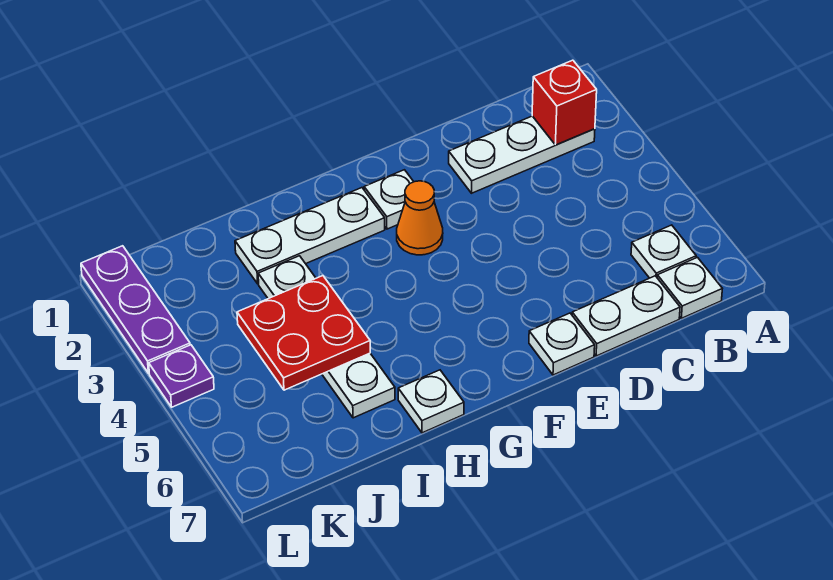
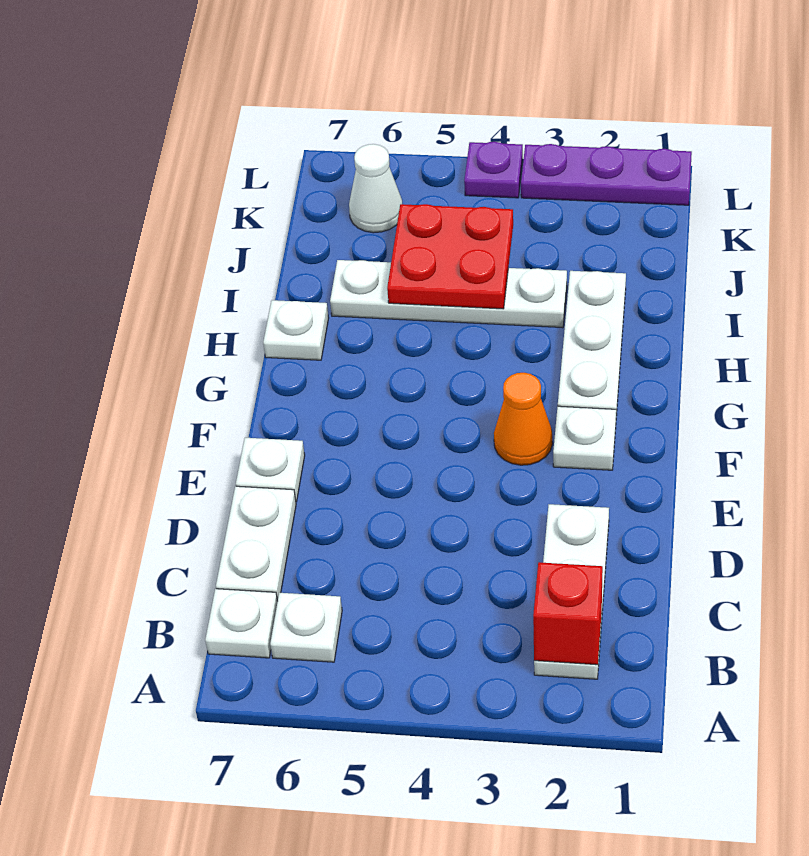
none -> white 1x1 cone [349,144,402,233]

